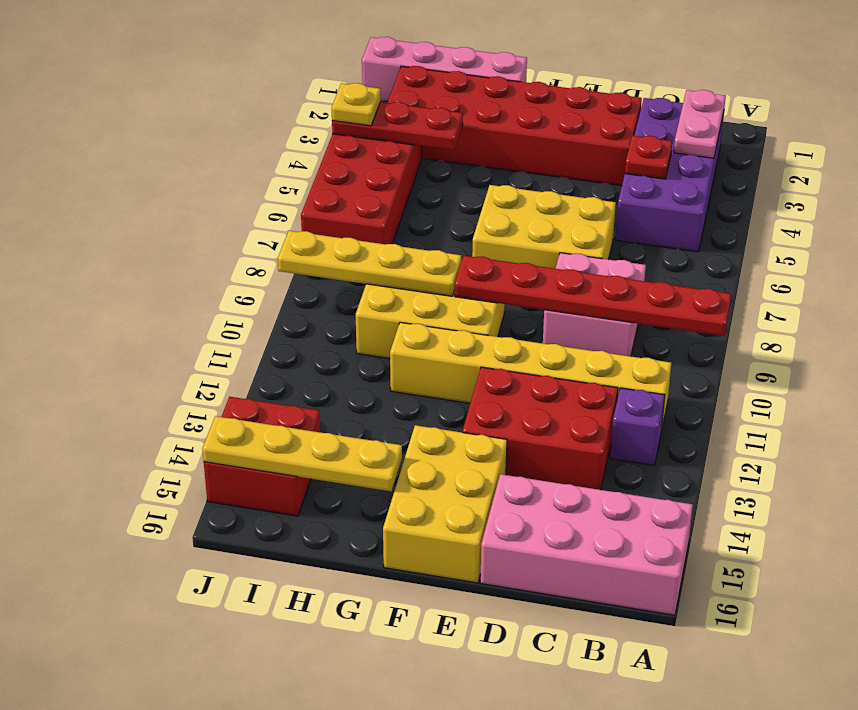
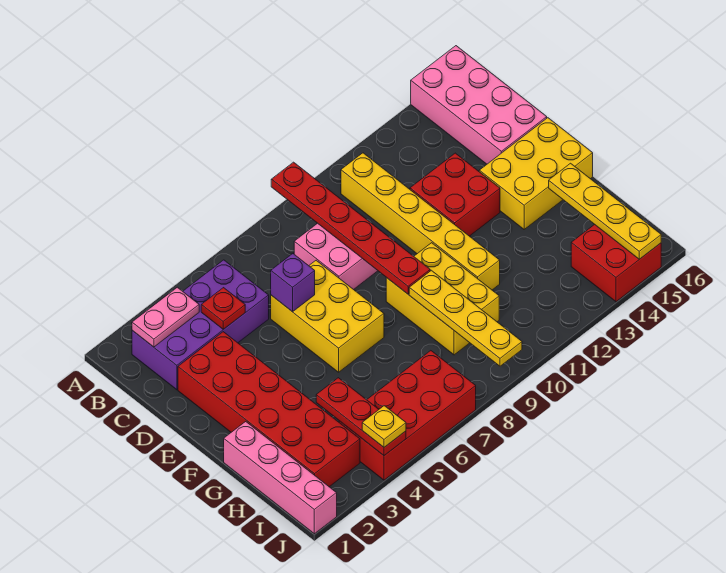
purple 1x1 brick [610,388,665,465] -> purple 1x1 brick moved to [271,254,315,312]
red 2x3 brick [462,367,618,490] -> red 2x2 brick [410,153,500,236]

